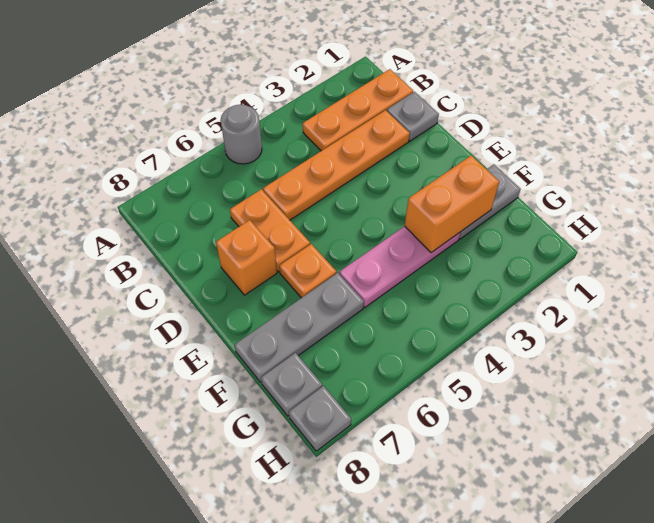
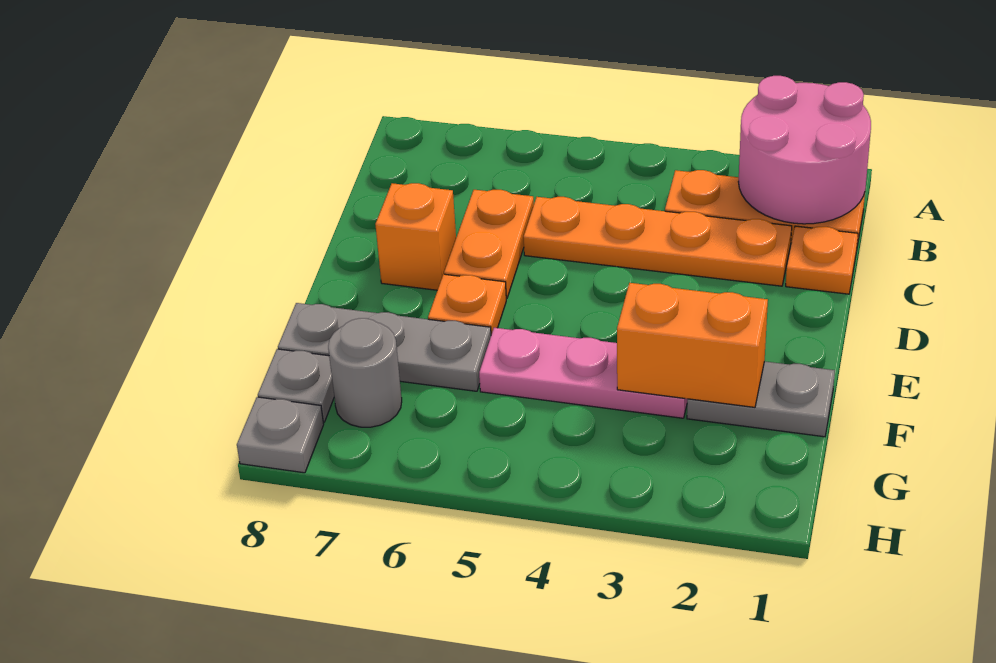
none -> pink 2x2 round brick [738,76,871,224]
grey 1x1 round brick [220,105,262,164] -> grey 1x1 round brick moved to [328,318,402,427]
grey 1x1 plate [387,92,439,141] -> orange 1x1 plate [786,226,858,294]

